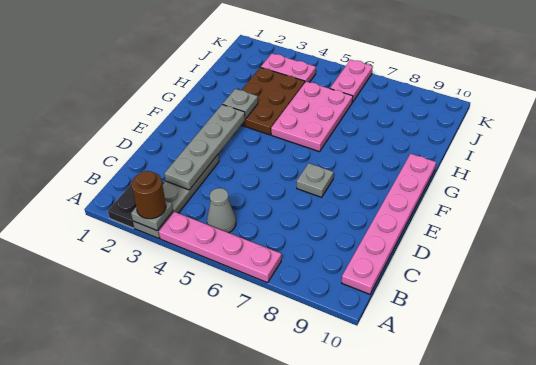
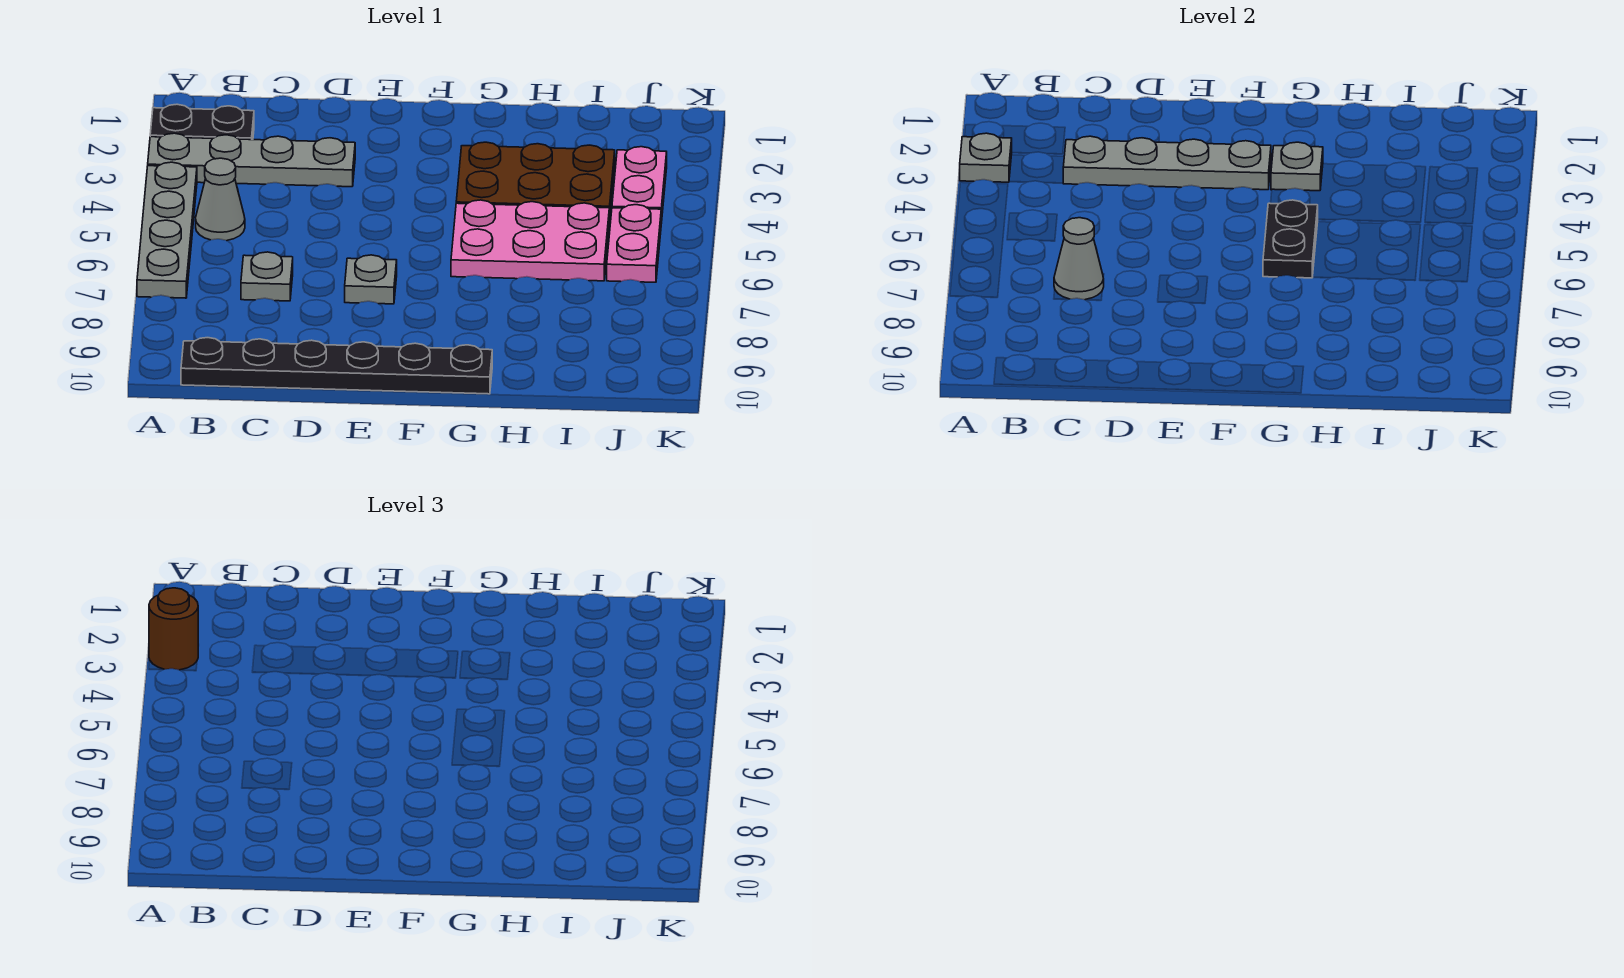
pink 1x4 plate [159,212,281,283] -> grey 1x4 plate [137,162,197,298]
pink 1x6 plate [342,154,436,294] -> black 1x6 plate [181,338,492,394]
none -> grey 1x1 plate [241,252,293,301]
none -> grey 1x1 cone [1054,218,1104,300]
none -> black 1x2 plate [1263,200,1318,278]
pink 1x2 plate [330,60,373,102] -> pink 1x2 plate turned to [607,205,661,282]

